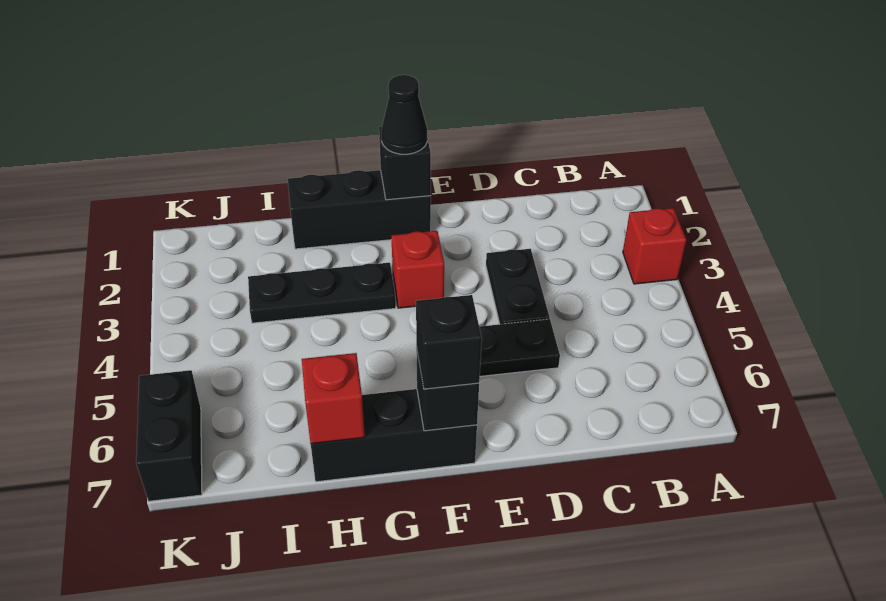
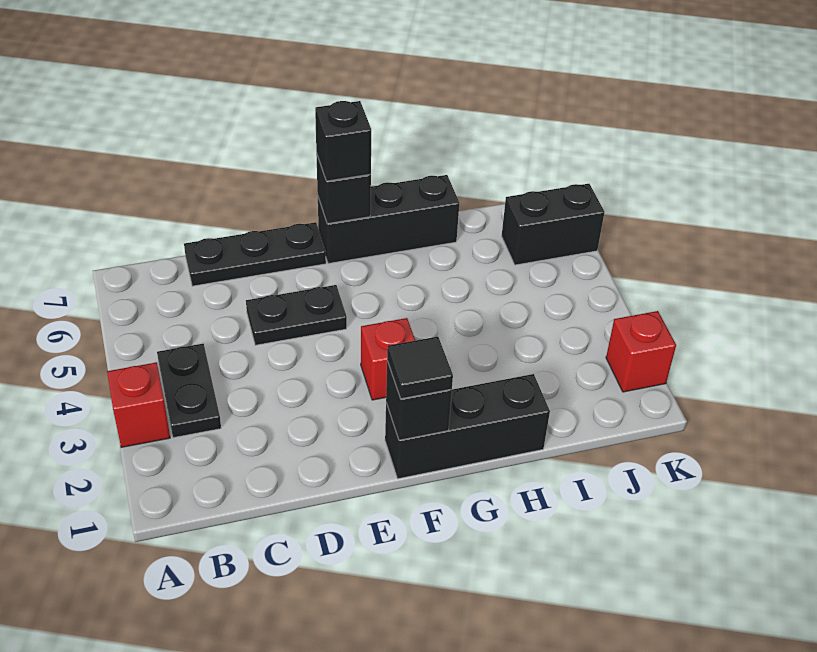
black 1x2 plate [486,249,550,324] -> black 1x2 plate moved to [157,344,221,438]
black 1x1 cone [381,75,427,154] -> black 1x1 tile [387,337,453,399]
black 1x3 plate [248,263,396,323] -> black 1x3 plate moved to [184,222,326,286]
red 1x1 brick [302,353,365,444] -> red 1x1 brick moved to [606,311,676,392]
black 1x2 brick [136,370,202,501] -> black 1x2 brick turned to [502,184,604,265]

